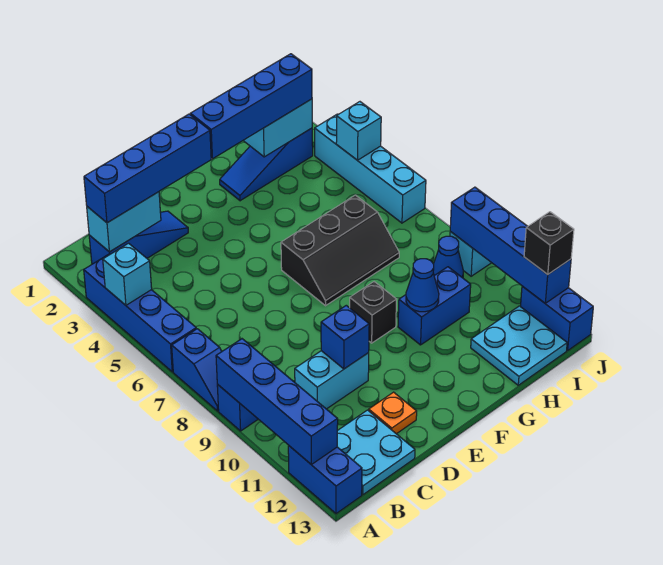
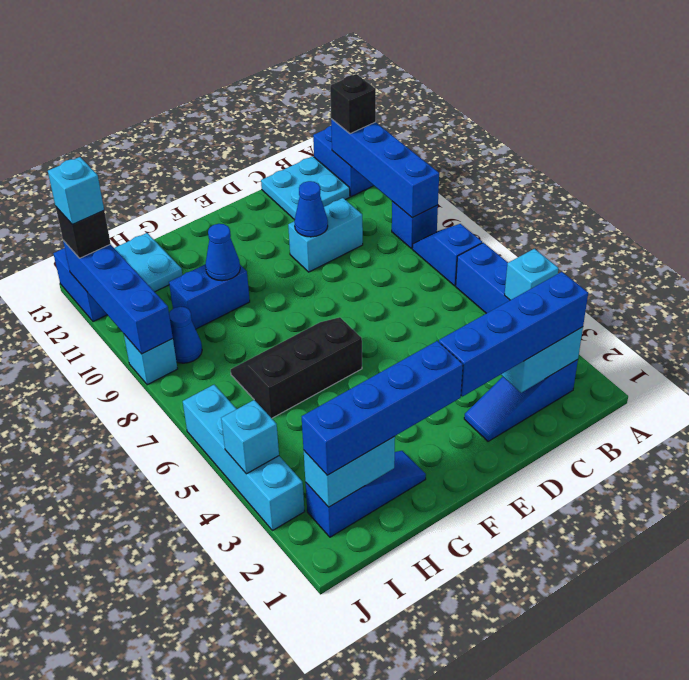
blue 1x1 brick [321,305,369,369] -> blue 1x1 cone [294,181,328,237]
orange 1x1 plate [369,392,417,434] -> none
black 1x1 brick [350,282,396,343] -> black 1x1 brick moved to [330,74,376,134]
none -> cyan 1x1 brick [48,157,104,225]

